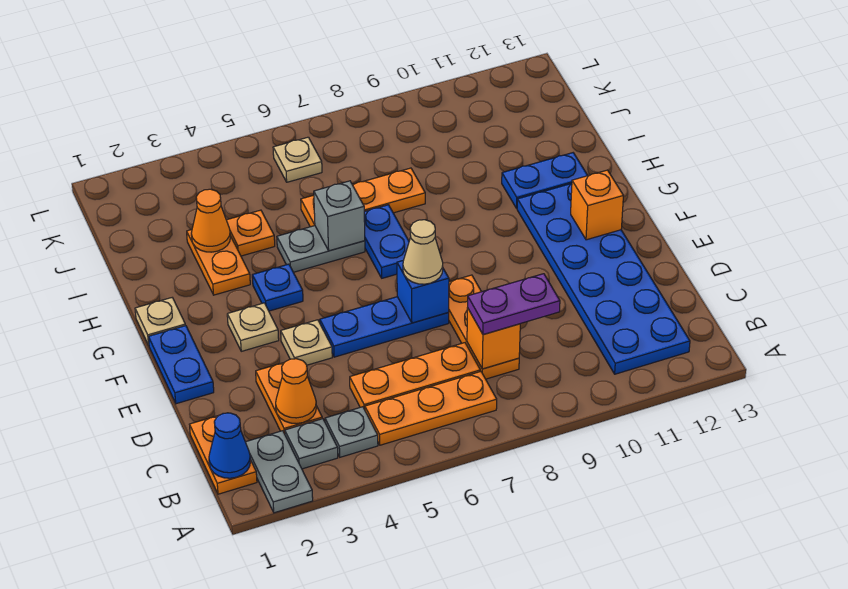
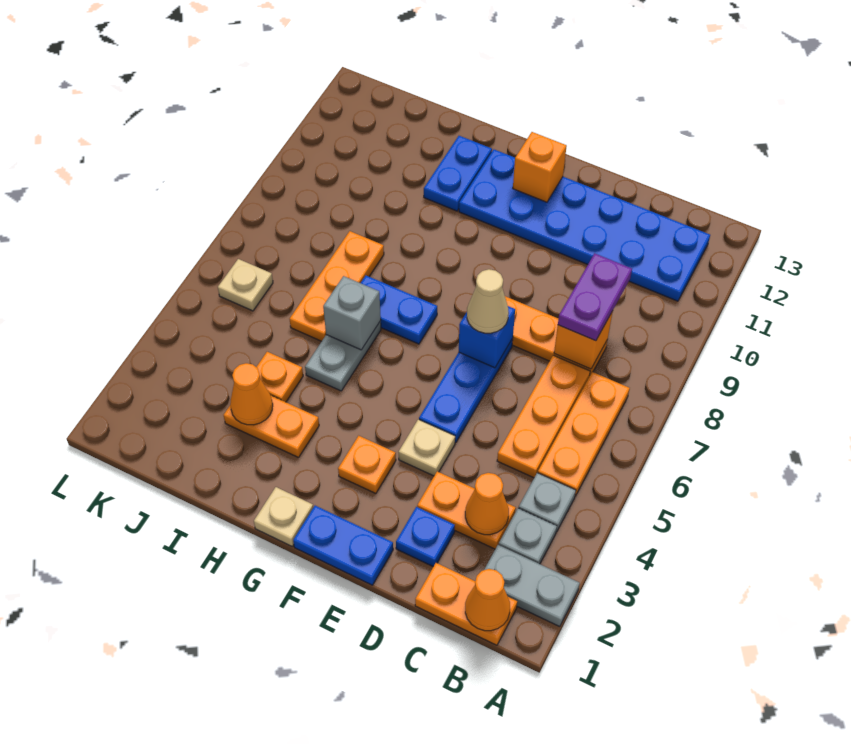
blue 1x1 cone [209,413,250,478] -> orange 1x1 cone [465,569,510,631]
tan 1x1 plate [227,303,279,351] -> orange 1x1 plate [338,436,396,494]
blue 1x1 plate [252,264,303,311] -> blue 1x1 plate moved to [396,507,455,567]

